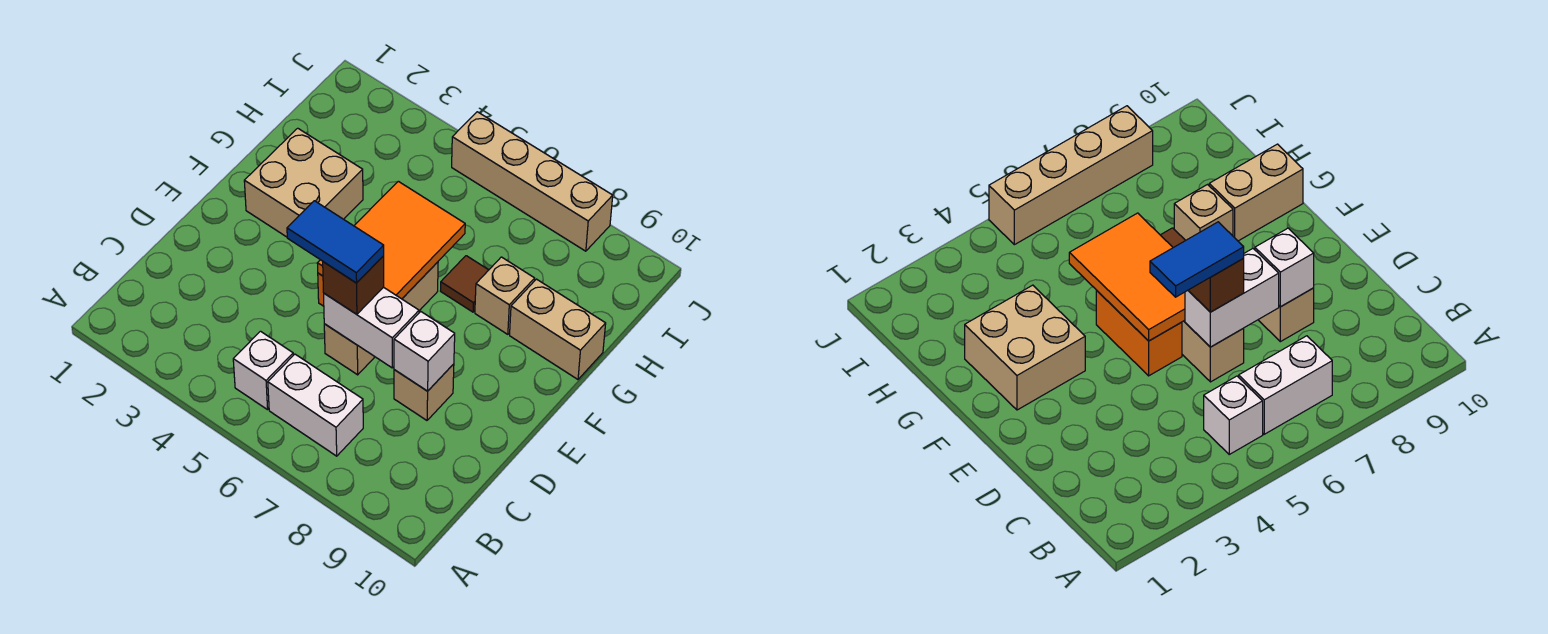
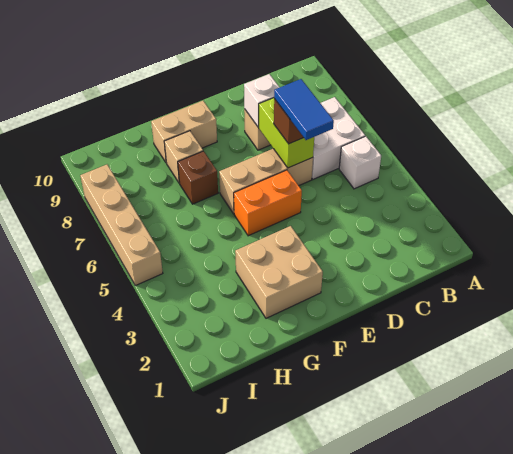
white 1x2 brick [268,354,363,456] -> white 2x2 brick [312,97,365,179]
white 1x2 brick [324,287,419,368] -> lime 1x2 brick [259,98,314,168]
orange 2x3 tile [317,181,465,299] -> none
brown 1x1 tile [441,256,488,312] -> brown 1x1 brick [178,151,218,204]
tan 1x2 brick [510,279,606,379] -> tan 1x2 brick turned to [151,101,217,162]

